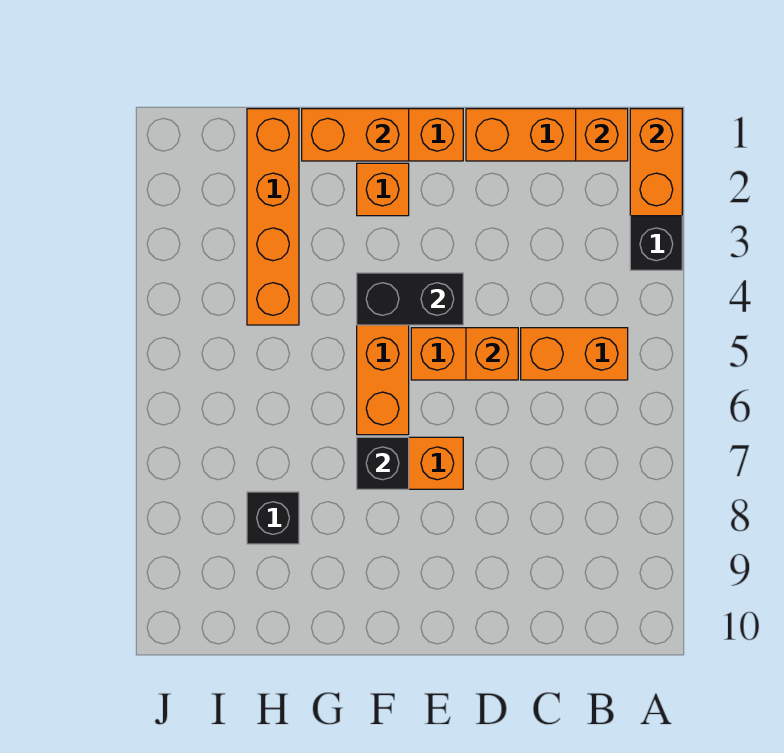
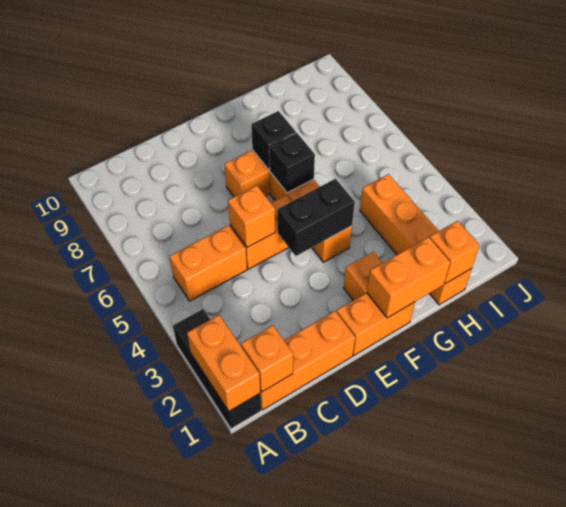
none -> orange 1x1 brick [430,221,480,284]
black 1x1 brick [247,492,299,544] -> black 1x1 brick moved to [269,133,315,193]

